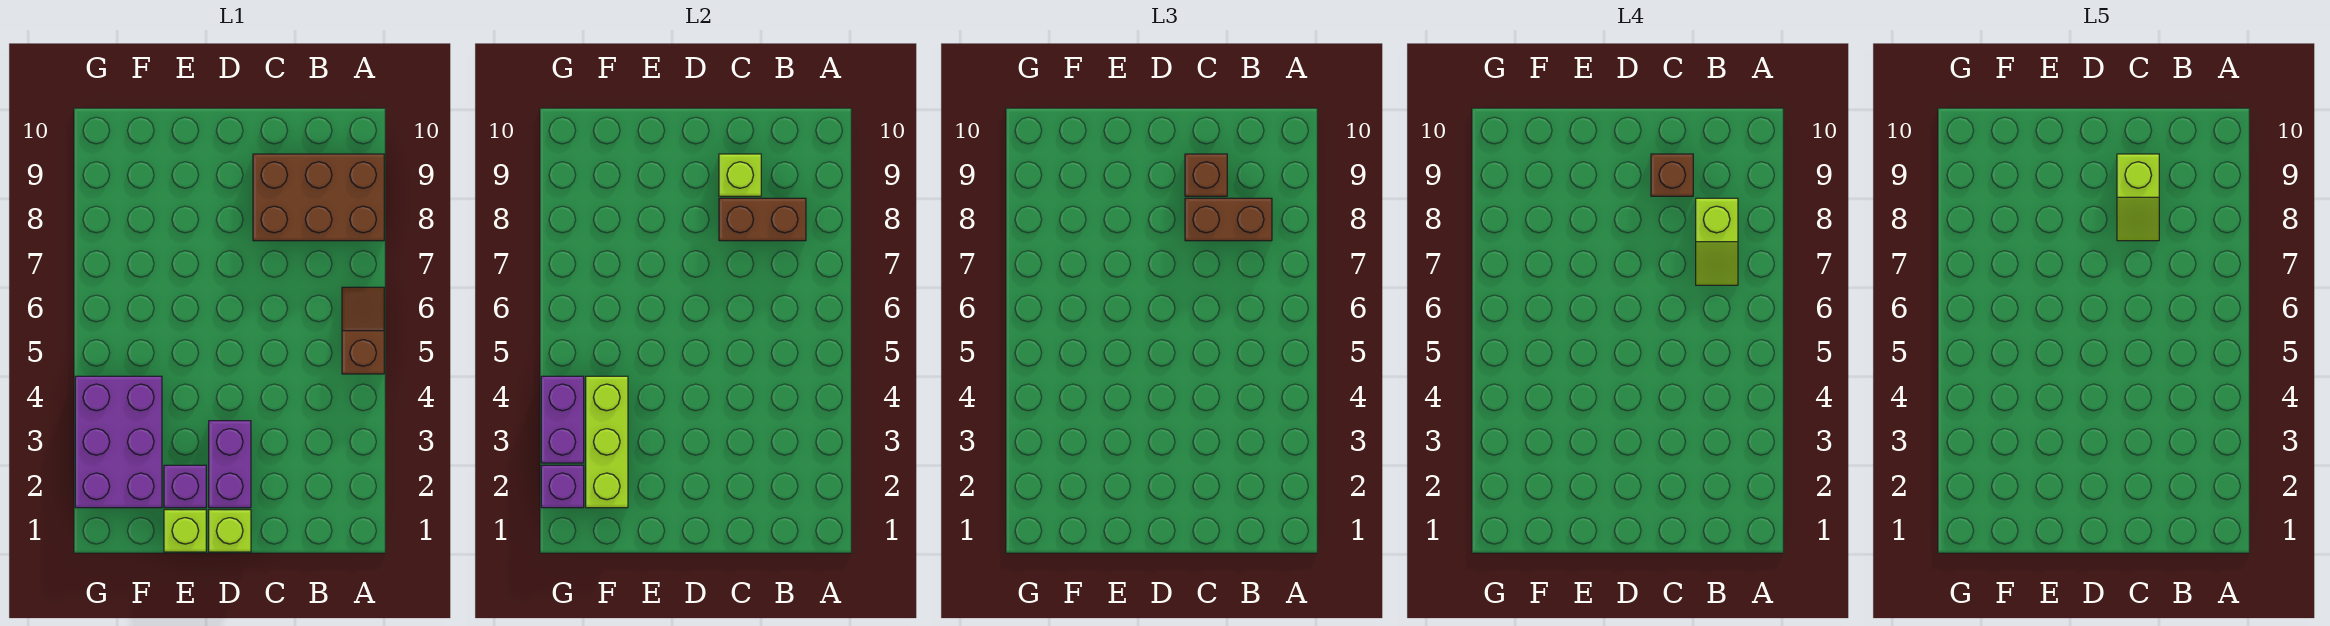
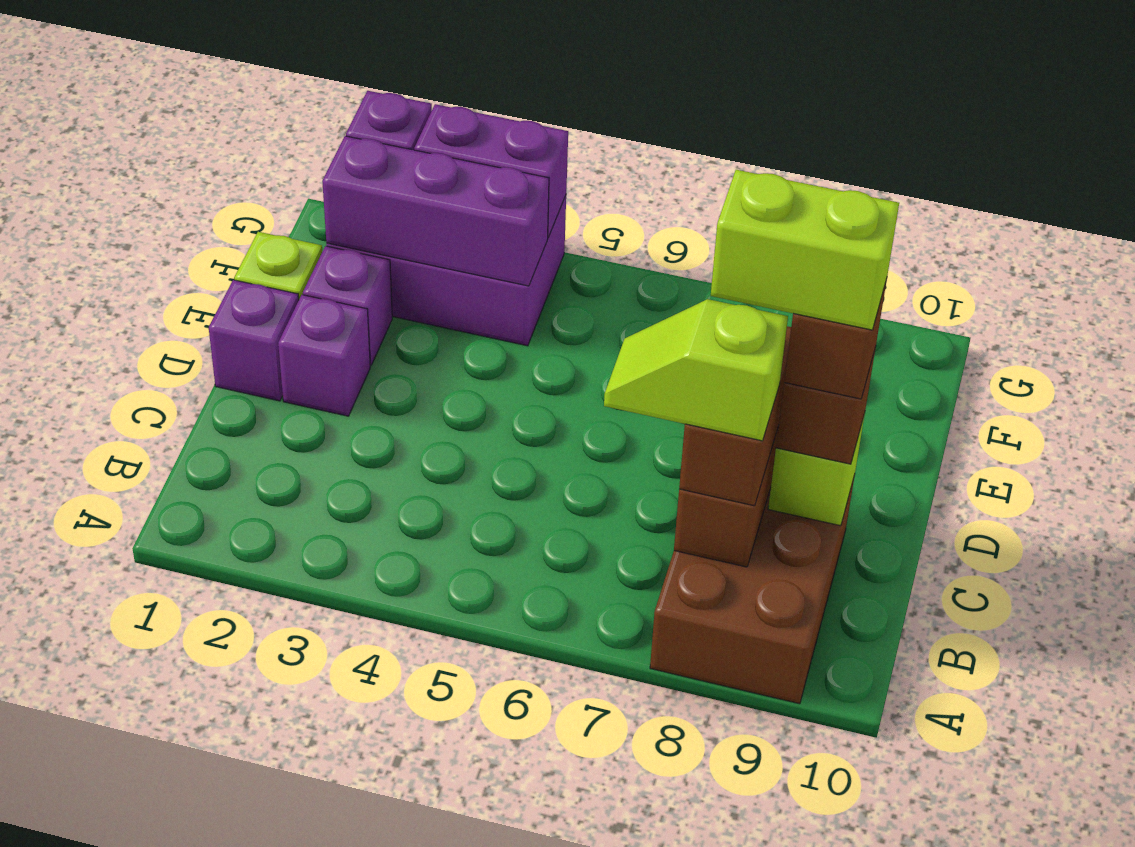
brown 1x2 slope [342,287,384,374] -> none
lime 1x2 slope [2117,154,2159,241] -> lime 1x2 brick [711,170,899,330]
lime 1x1 brick [209,510,251,552] -> purple 1x1 brick [209,280,299,401]
purple 1x2 brick [209,421,251,508] -> purple 1x1 brick [278,295,370,416]
lime 1x3 brick [586,376,628,508] -> purple 1x3 brick [322,136,549,286]

